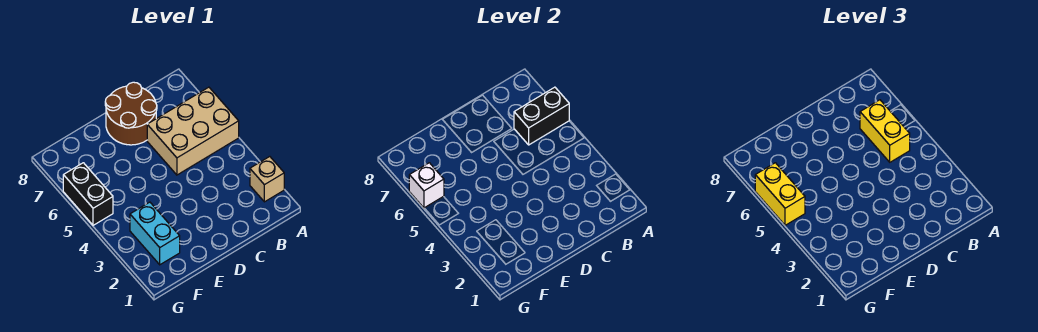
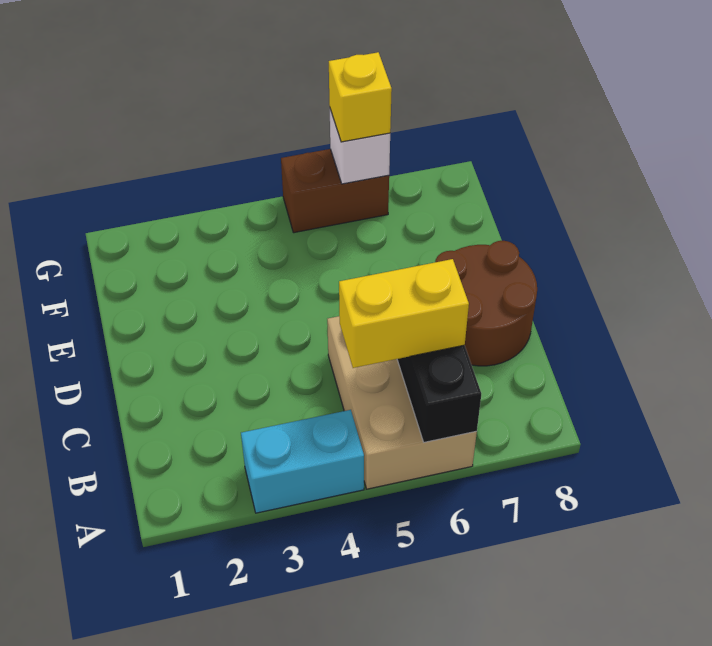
tan 1x1 brick [250,157,284,202] -> none
cyan 1x2 brick [130,202,180,265] -> cyan 1x2 brick moved to [241,410,364,513]
black 1x2 brick [63,163,113,225] -> brown 1x2 brick [281,149,389,233]
yellow 1x2 brick [755,163,805,225] -> yellow 1x1 brick [329,52,392,142]

